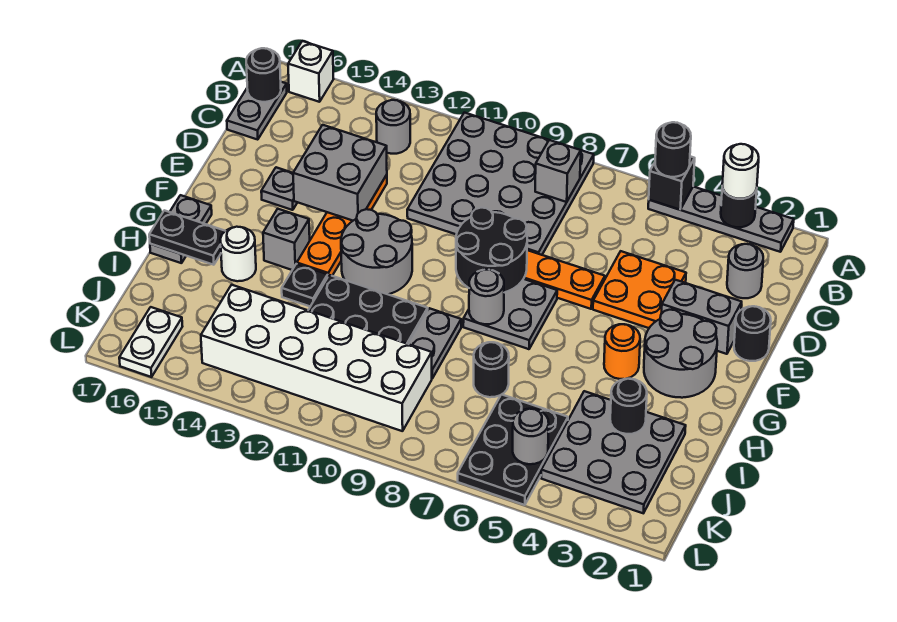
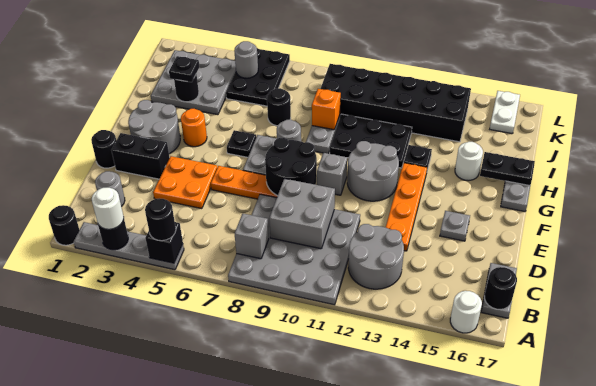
none -> black 1x1 round brick [49,205,79,245]
white 1x1 brick [288,41,333,102] -> white 1x1 round brick [450,291,482,333]
grey 1x1 round brick [376,100,410,154] -> grey 2x2 round brick [348,224,404,289]
grey 2x2 brick [293,125,387,221] -> grey 2x2 brick moved to [269,179,335,249]
grey 1x2 brick [661,280,742,354] -> black 1x2 brick [111,133,170,179]
none -> black 1x1 plate [227,130,256,157]
grey 1x1 brick [263,209,310,270] -> grey 1x1 brick moved to [317,153,347,195]
none -> black 1x1 plate [169,56,199,82]
none -> orange 1x1 brick [312,89,341,130]
white 2x6 brick [201,285,432,431] -> black 2x6 brick [321,64,471,142]

